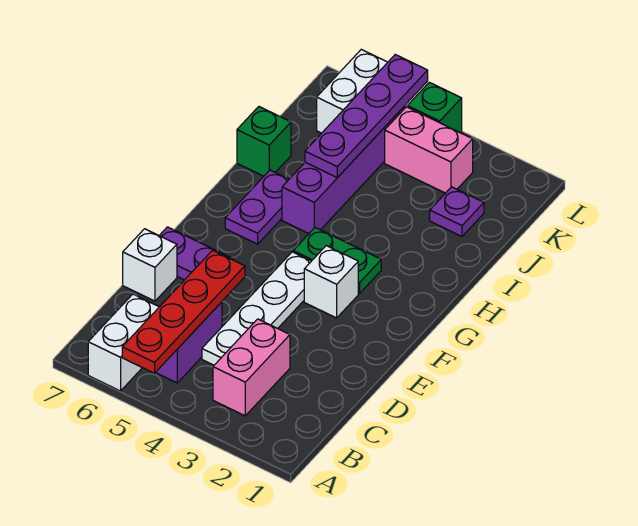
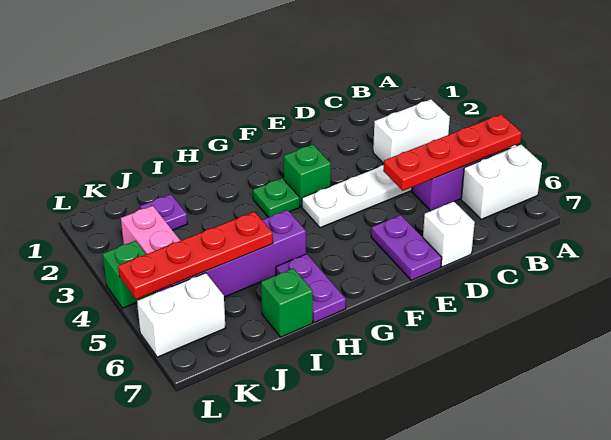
pink 1x2 brick [213,319,290,416] -> white 1x2 brick [373,99,450,163]
white 1x1 brick [304,246,358,318] -> green 1x1 brick [284,145,331,207]
green 1x2 plate [293,228,381,294] -> green 1x1 plate [253,178,300,217]
purple 1x2 plate [225,170,289,244] -> purple 1x2 plate turned to [276,254,346,322]
purple 1x4 plate [305,55,428,178] -> red 1x4 plate [118,212,273,299]

